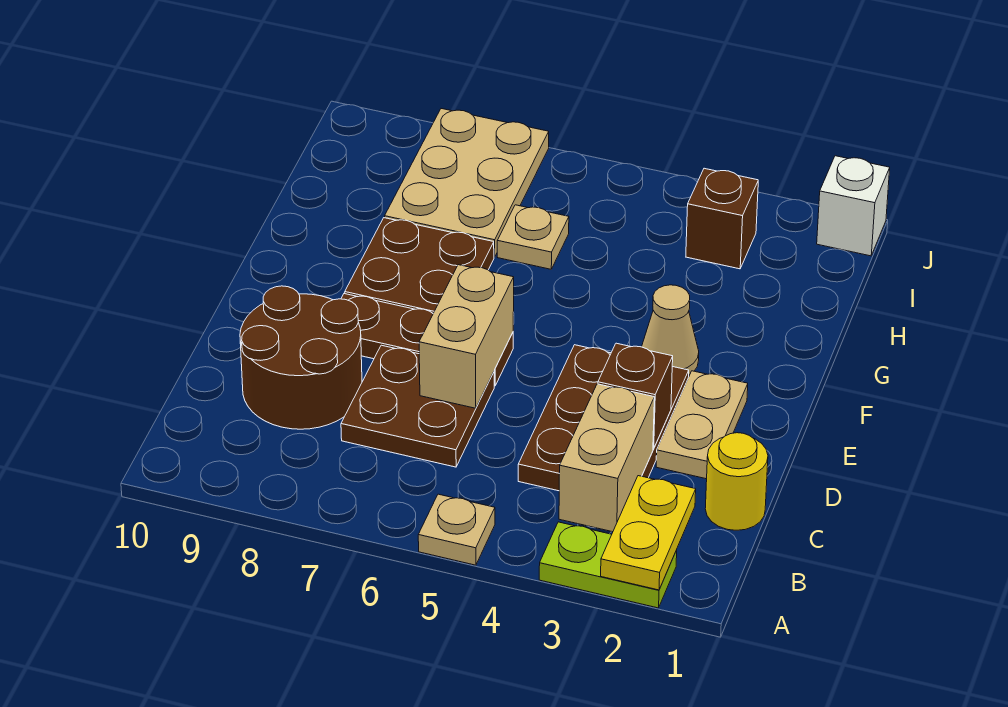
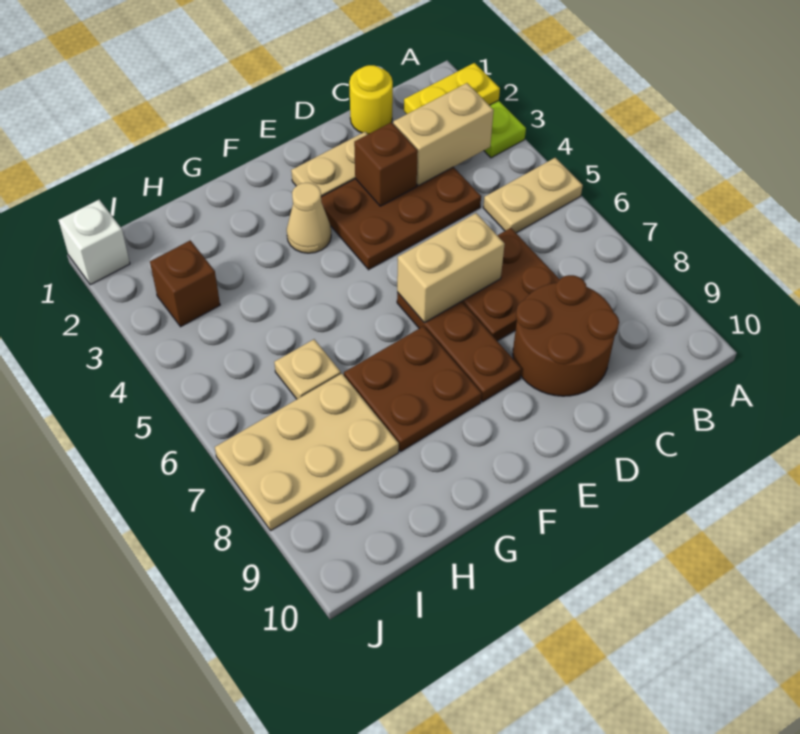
tan 1x1 plate [418,494,495,565] -> tan 1x2 plate [483,158,583,233]

